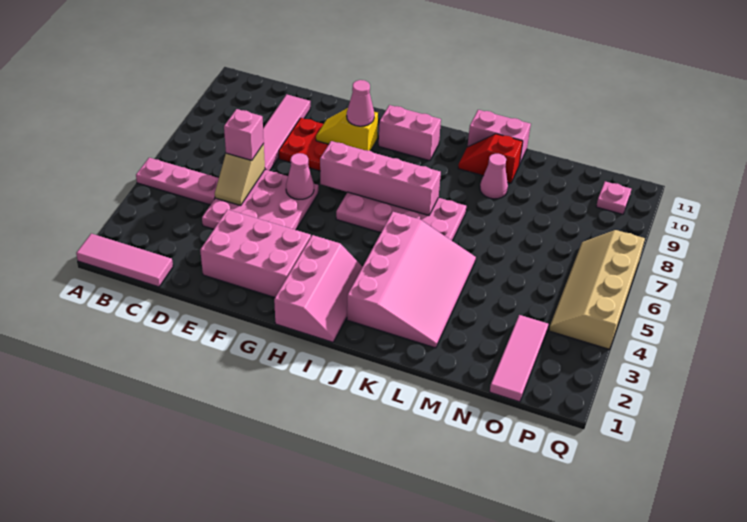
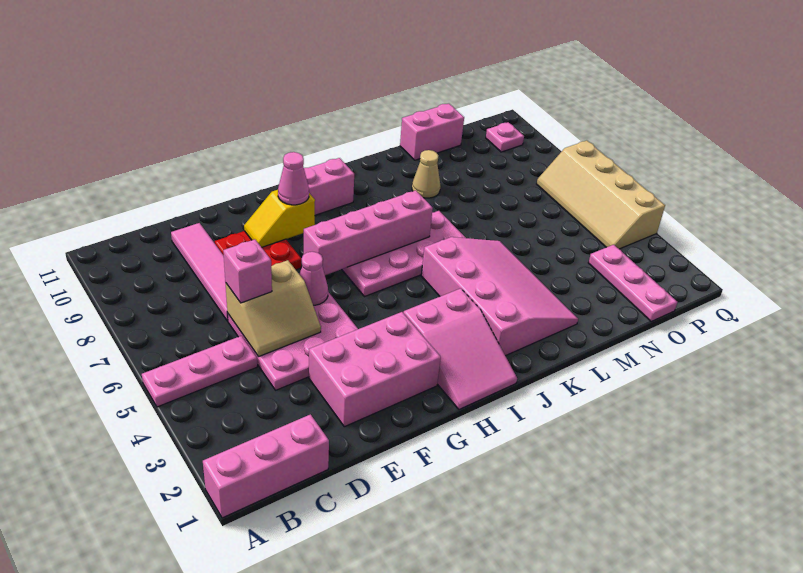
pink 1x3 tile [76,234,173,287] -> pink 1x3 brick [203,414,329,518]
tan 1x2 slope [215,144,265,206] -> tan 2x2 slope [226,260,321,357]
pink 2x3 slope [274,235,362,342] -> pink 2x3 slope turned to [403,288,517,409]
red 1x2 slope [458,134,523,183] -> none
pink 1x2 brick [467,110,531,164] -> pink 1x2 brick moved to [400,104,464,160]
pink 1x1 cone [480,154,508,199] -> tan 1x1 cone [412,150,441,198]
pink 1x3 tile [490,315,548,402] -> pink 1x3 plate [588,245,677,321]

